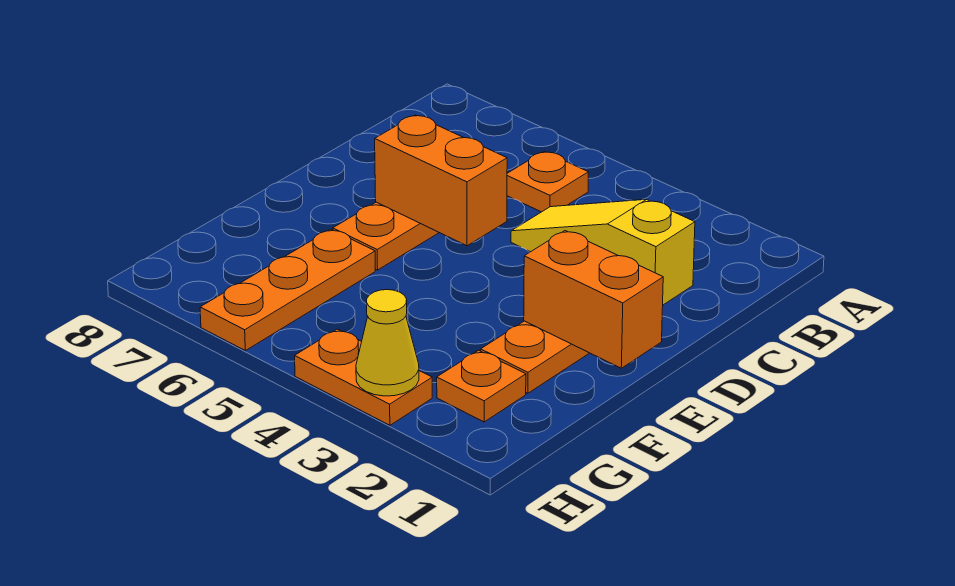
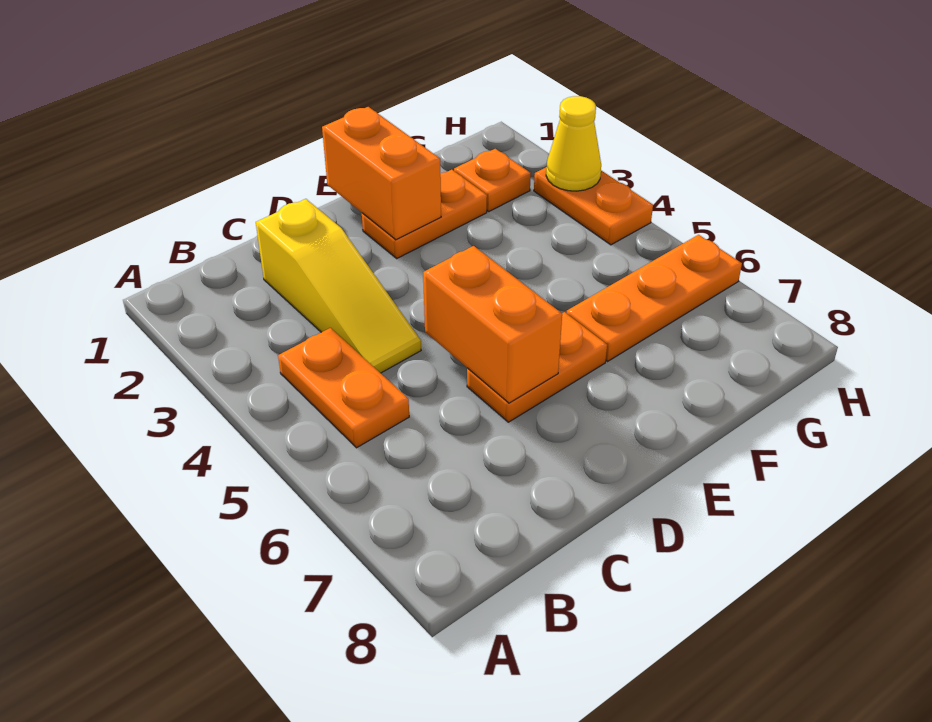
orange 1x1 plate [507,151,589,212] -> orange 1x2 plate [278,328,409,448]

